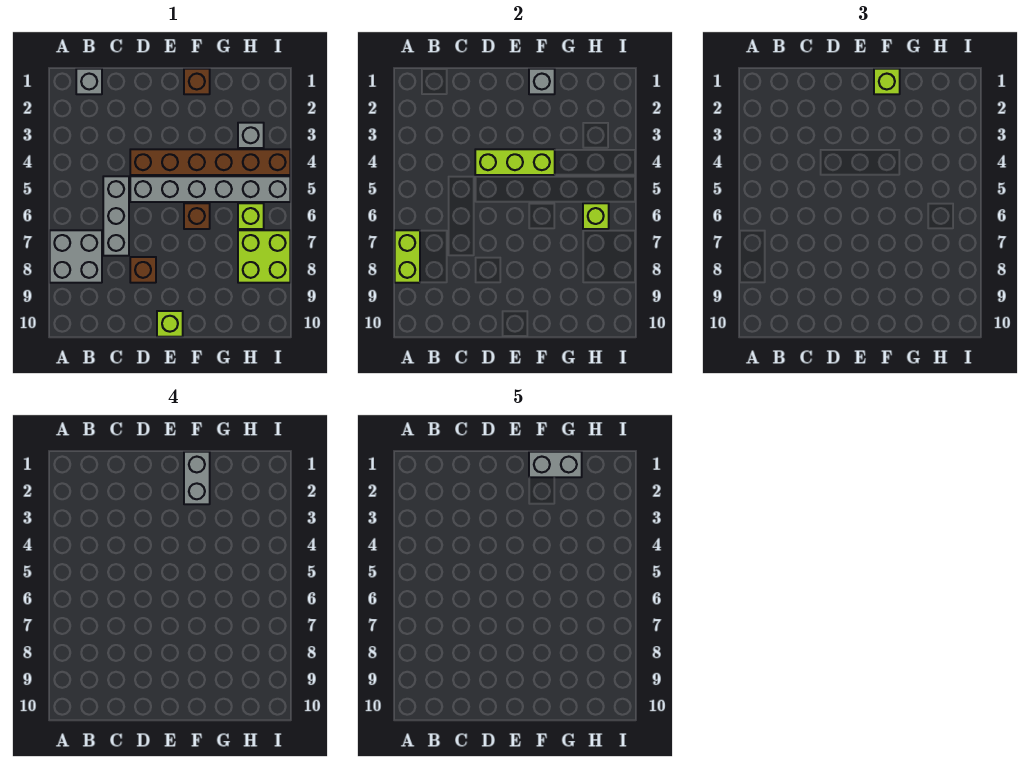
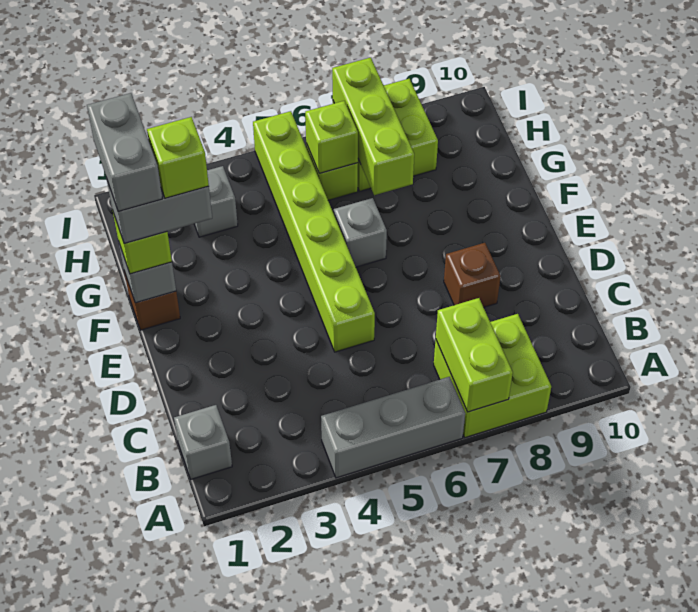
grey 2x2 brick [50,230,102,283] -> lime 2x2 brick [434,314,551,438]
lime 1x2 brick [395,230,420,283] -> lime 1x2 brick turned to [436,298,513,412]
grey 1x3 brick [103,176,129,256] -> grey 1x3 brick moved to [321,377,465,478]
brown 1x6 brick [130,149,290,175] -> none
lime 1x3 brick [475,149,555,175] -> lime 1x3 brick moved to [332,58,414,195]
grey 1x6 brick [130,176,290,202] -> lime 1x6 brick [253,111,375,352]
lime 1x1 brick [157,311,183,337] -> lime 1x1 brick moved to [147,117,209,198]
brown 1x1 brick [184,203,210,229] -> grey 1x1 brick [334,198,387,267]

